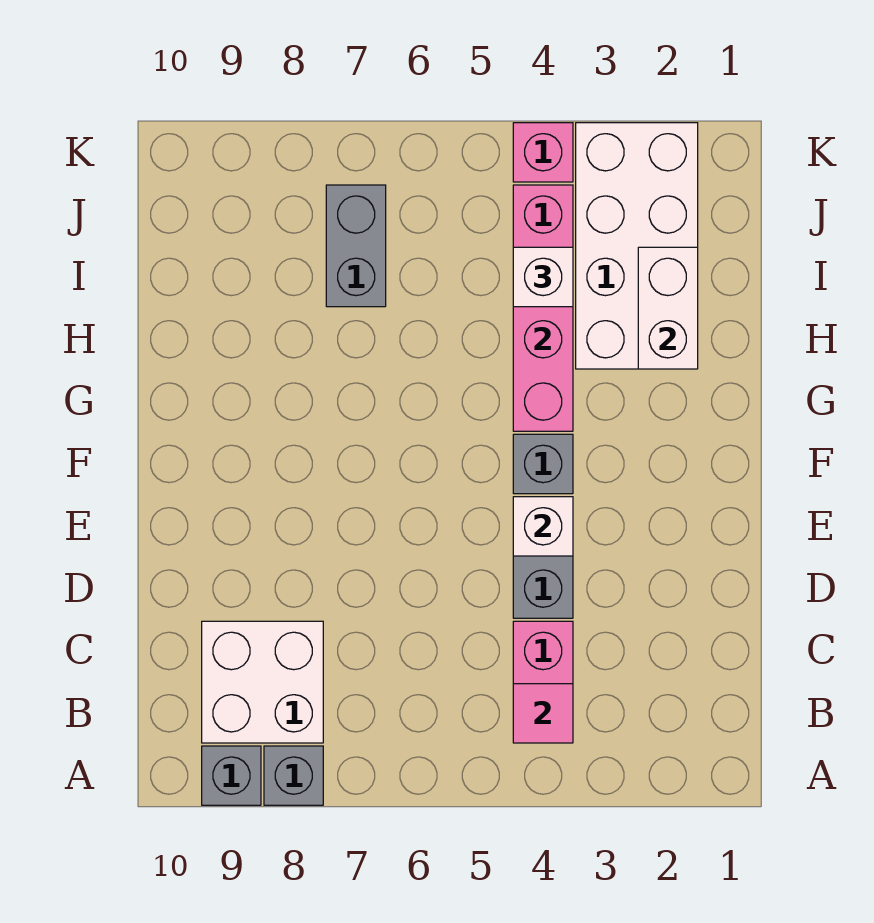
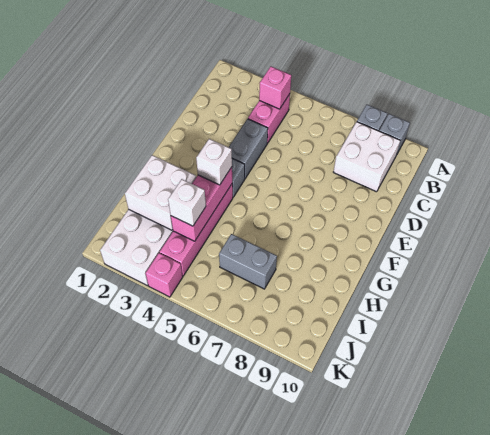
pink 1x1 tile [513,684,573,743] -> pink 1x1 brick [259,67,291,109]
white 1x1 brick [513,497,573,556] -> white 1x1 brick moved to [196,139,232,185]
white 1x2 brick [638,247,698,369] -> white 2x2 brick [125,155,196,230]
grey 1x2 brick [326,185,386,307] -> grey 1x2 brick turned to [219,234,277,289]

